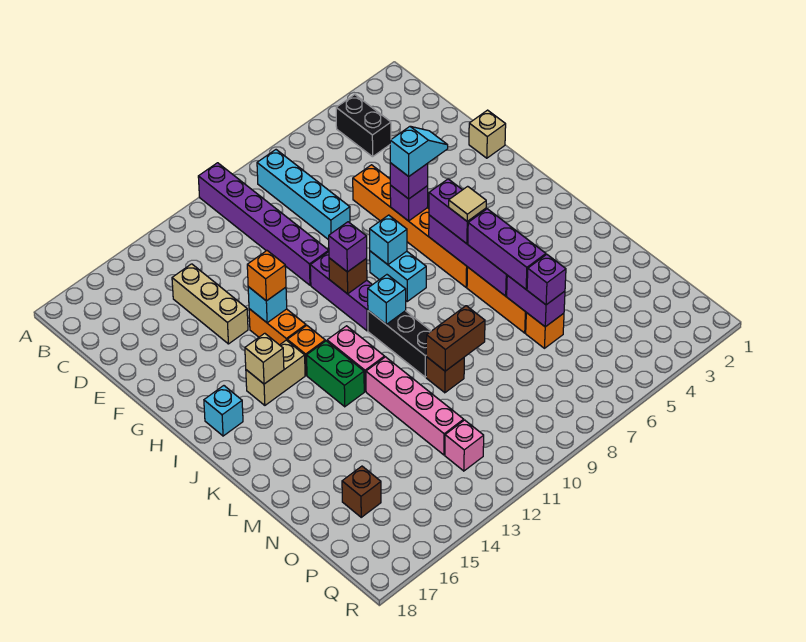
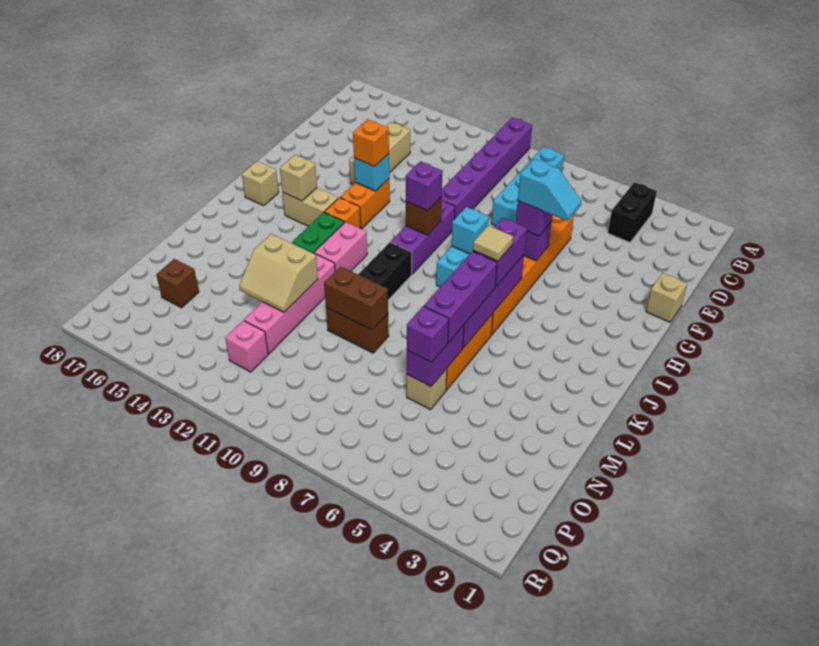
cyan 1x1 brick [204,386,243,436] -> tan 1x1 brick [242,161,279,206]
cyan 1x1 brick [368,275,406,325] -> none
brown 1x1 brick [426,357,464,393] -> brown 1x2 brick [326,308,389,353]
none -> tan 2x2 slope [239,234,318,312]
orange 1x1 brick [526,313,564,348] -> tan 1x1 brick [407,369,447,410]

